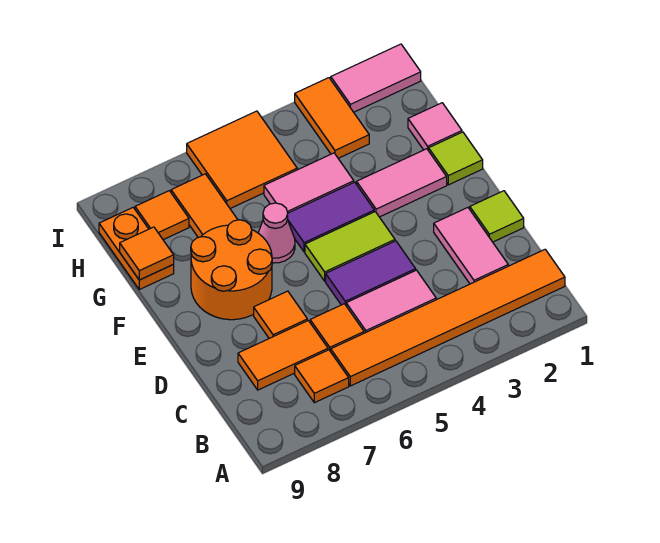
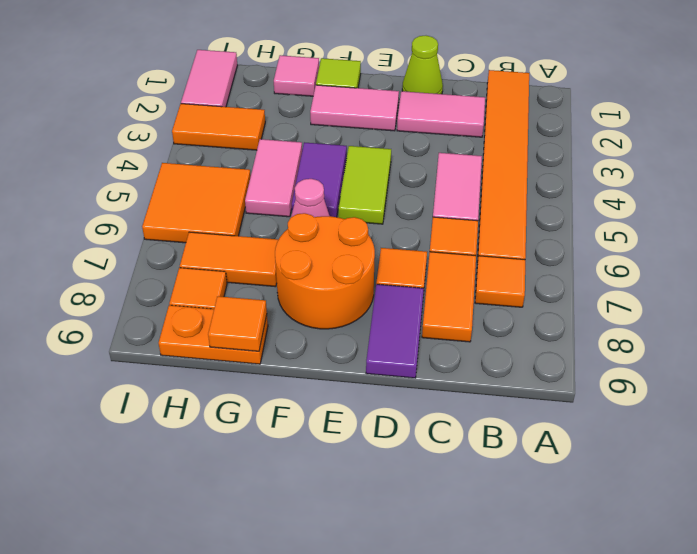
lime 1x1 tile [470,191,524,242] -> lime 1x1 cone [402,36,443,94]
purple 1x2 tile [326,241,416,305] -> purple 1x2 tile moved to [366,284,424,378]
pink 1x2 tile [357,149,447,217] -> pink 1x2 tile turned to [310,85,399,131]

